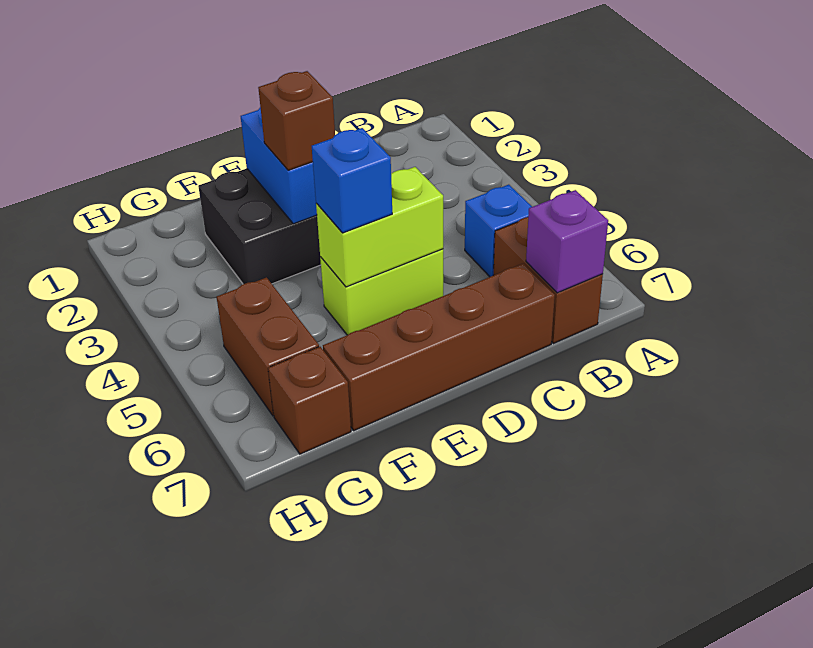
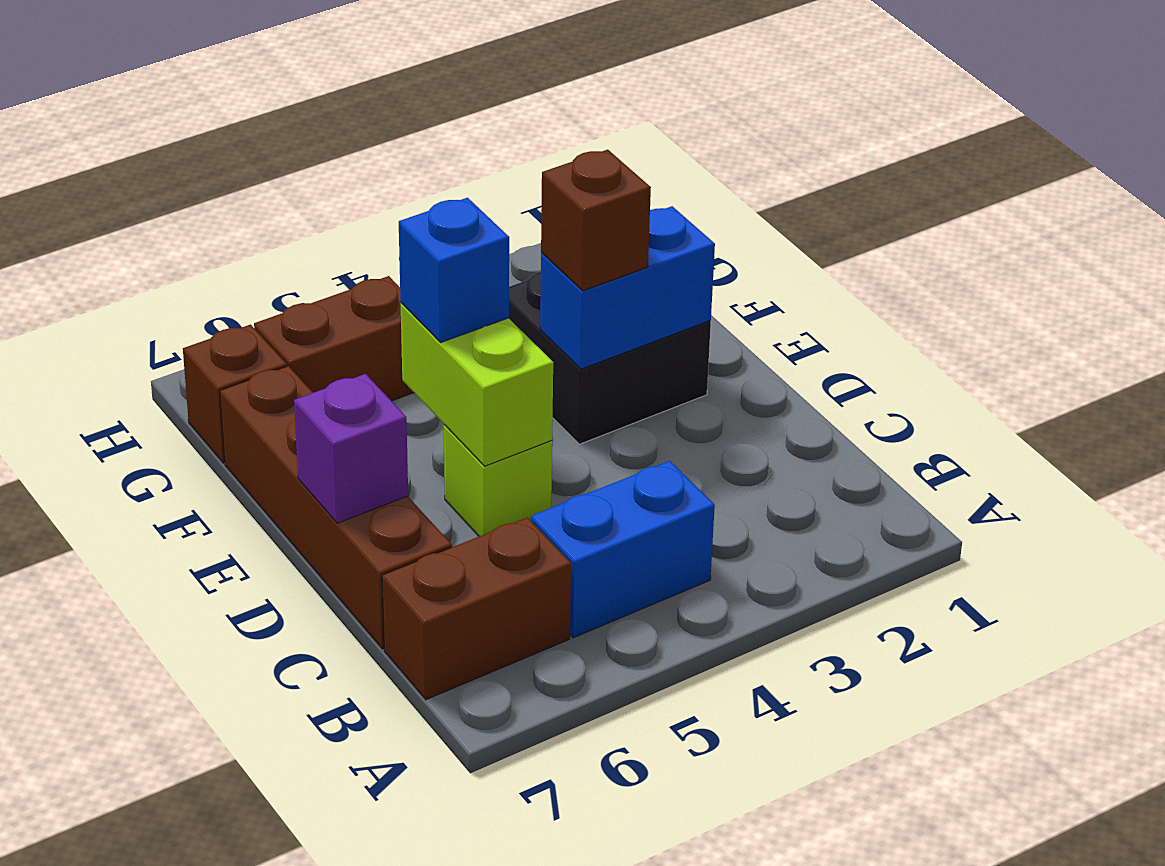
blue 1x1 brick [465,185,532,277] -> blue 1x2 brick [531,461,715,638]
purple 1x1 brick [526,190,608,293] -> purple 1x1 brick moved to [294,374,408,523]
lime 1x2 brick [320,249,443,335] -> lime 1x1 brick [444,425,552,536]

